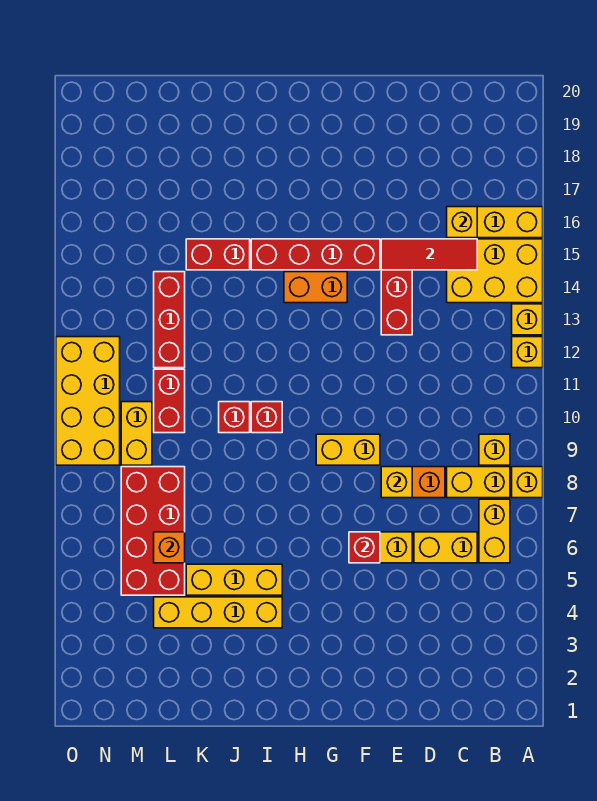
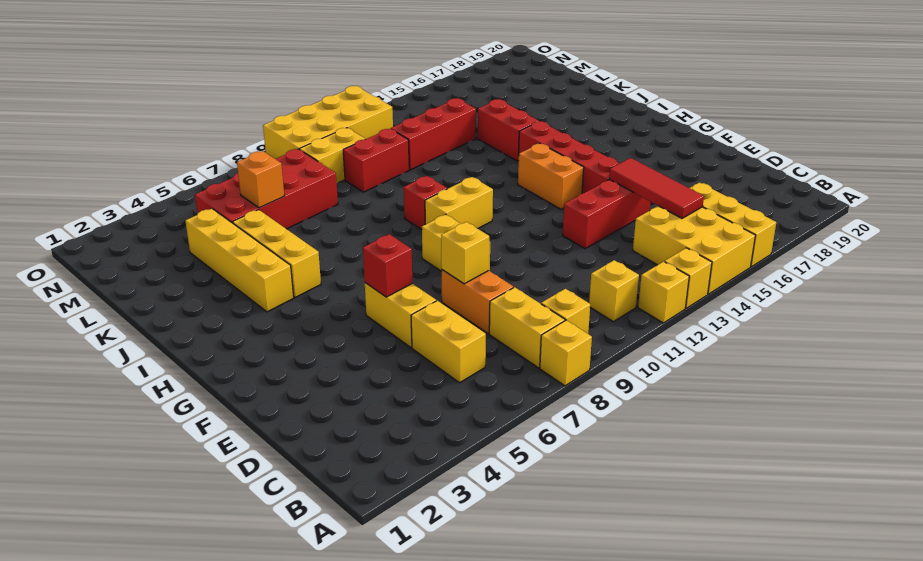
yellow 1x2 brick [479,499,510,563] -> yellow 1x2 brick moved to [425,177,493,229]
yellow 1x1 brick [447,207,477,238] -> yellow 1x1 brick moved to [589,260,639,322]
red 1x1 brick [219,402,250,433] -> none

